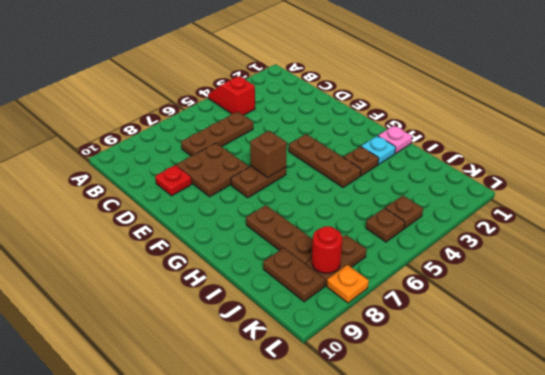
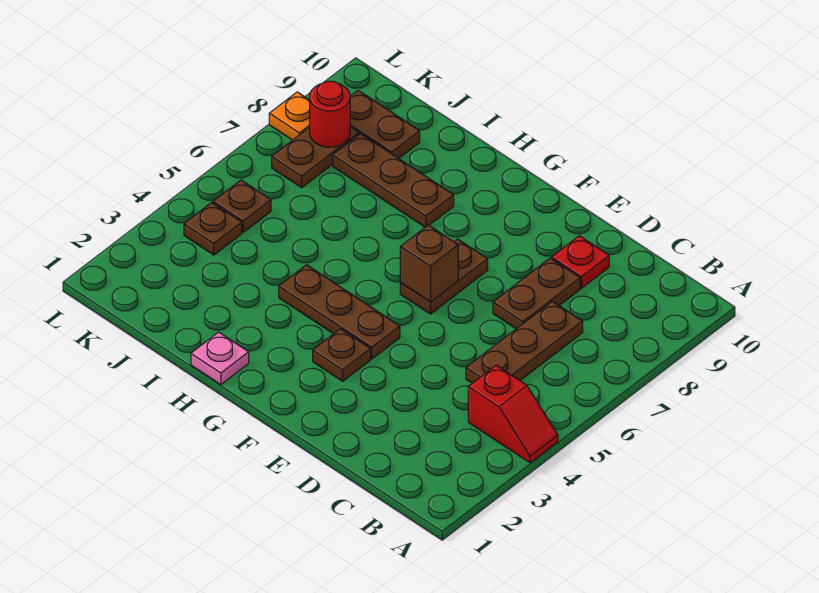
brown 2x2 plate [176,143,249,197] -> brown 1x2 plate [493,258,580,329]
cyan 1x1 plate [361,136,396,164] -> none
brown 1x1 plate [344,146,379,176] -> brown 1x1 plate moved to [313,329,371,381]

